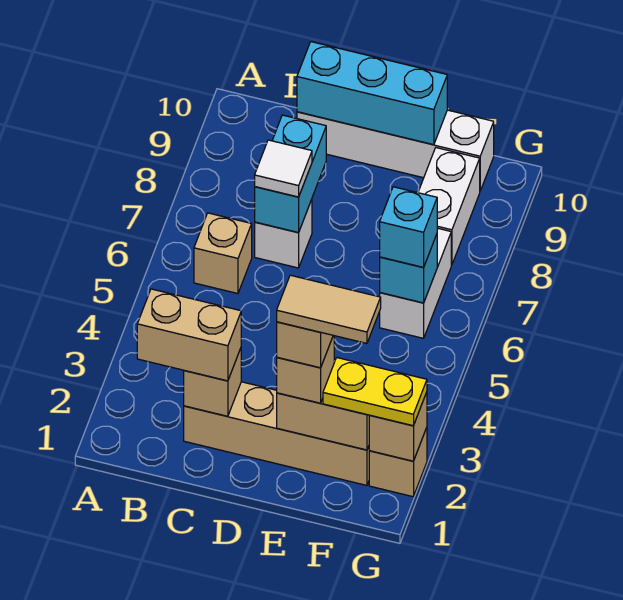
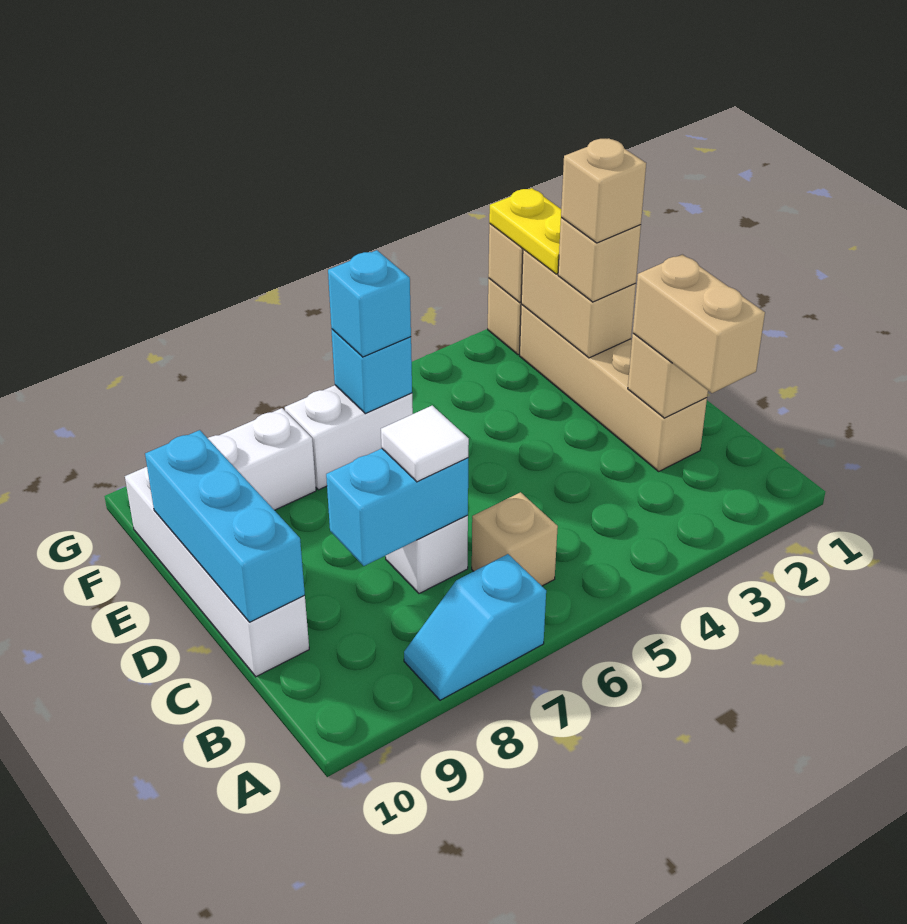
none -> cyan 1x2 slope [404,554,546,700]
tan 1x2 tile [277,275,381,343] -> none

